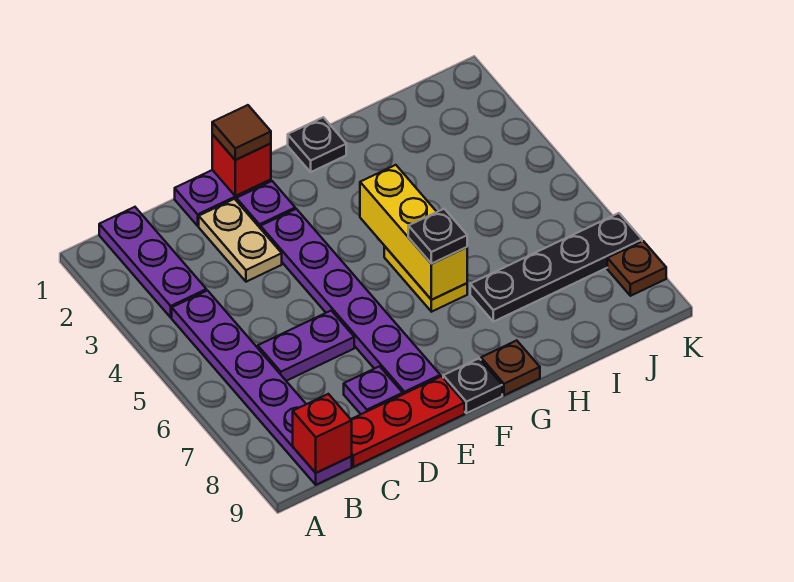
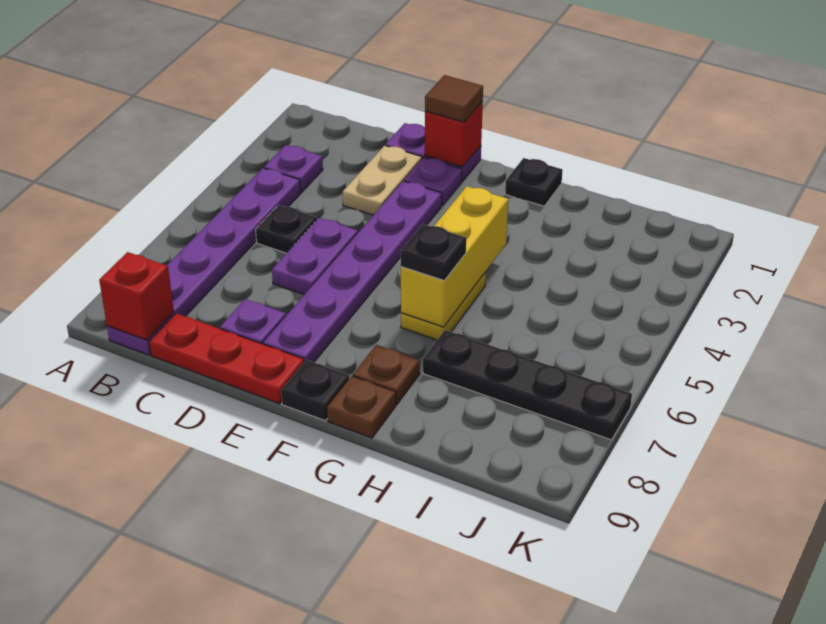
purple 1x3 plate [99,207,206,317] -> purple 1x1 plate [264,145,323,192]
none -> black 1x1 plate [256,205,317,253]
purple 1x2 plate [258,311,354,381] -> purple 1x2 plate turned to [272,218,358,295]
brown 1x1 plate [607,241,666,296] -> brown 1x1 plate moved to [353,345,420,405]

